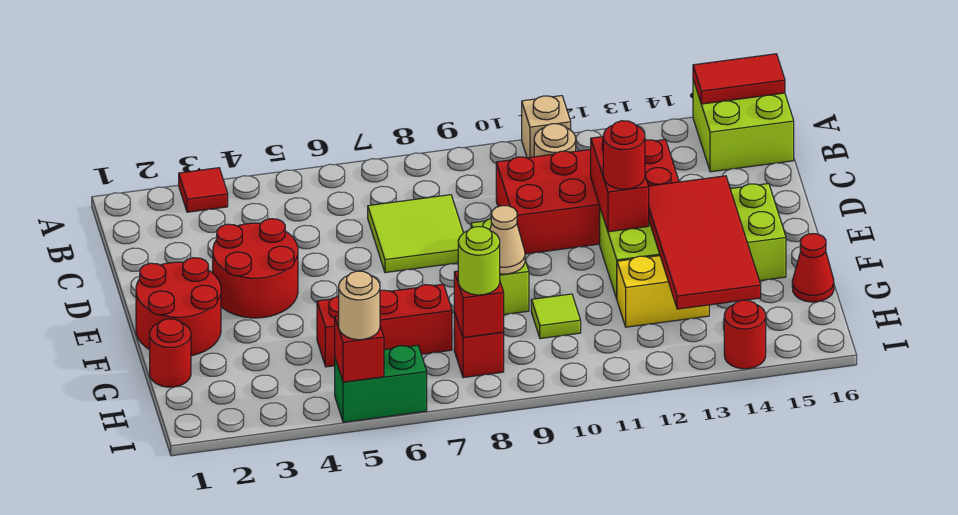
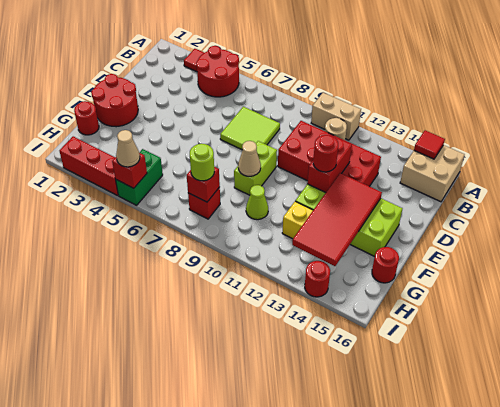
tan 1x1 brick [522,96,571,158] -> tan 1x2 brick [311,93,361,140]
lime 2x2 brick [693,80,794,172] -> tan 2x2 brick [400,145,465,202]
red 1x2 tile [693,54,785,104] -> red 1x1 tile [414,130,445,159]
red 2x2 round brick [213,219,298,318] -> red 2x2 round brick moved to [196,46,239,97]
red 1x3 brick [317,284,452,367] -> red 1x3 brick moved to [60,136,118,196]
lime 1x1 tile [531,294,581,339] -> lime 1x1 cone [246,185,268,220]
red 1x1 cone [792,234,834,302] -> red 1x1 round brick [372,247,399,283]
green 1x2 brick [335,345,427,422] -> green 1x2 brick turned to [116,149,163,205]
tan 1x1 round brick [339,271,380,340] -> tan 1x1 cone [116,130,140,167]

